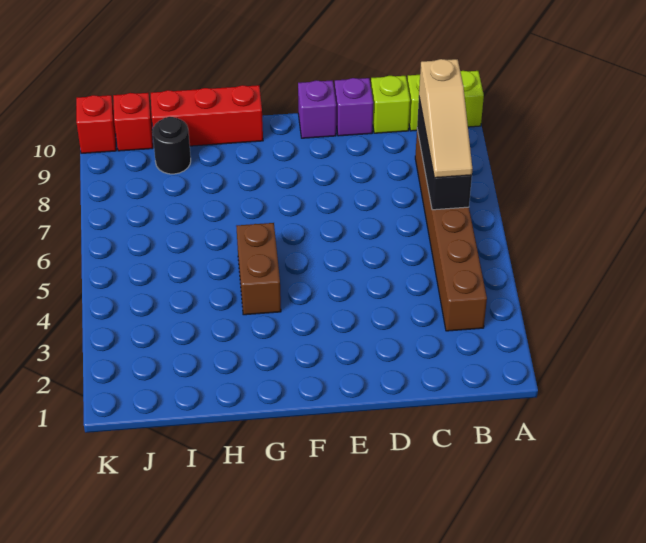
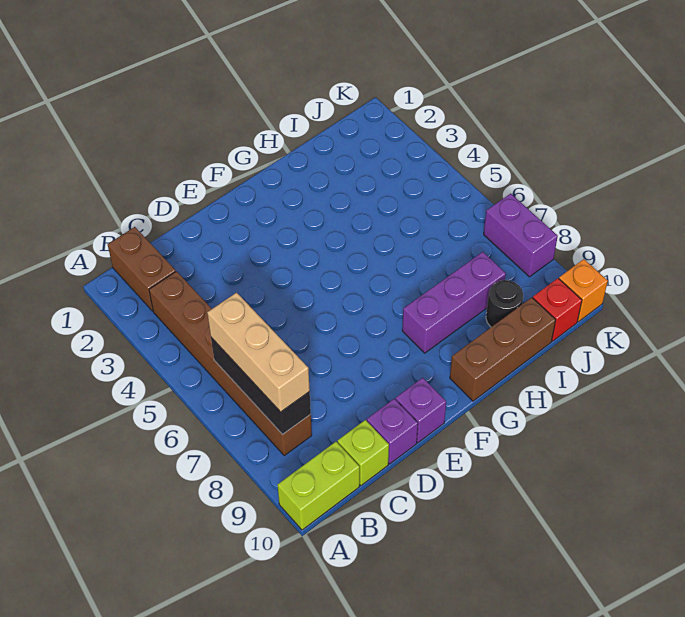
tan 1x3 slope [419,59,472,178] -> tan 1x3 brick [207,293,310,412]
brown 1x2 brick [236,223,281,315] -> brown 1x2 brick moved to [108,227,176,311]
none -> purple 1x3 brick [402,252,506,353]
red 1x3 brick [151,85,263,146] -> brown 1x3 brick [450,297,556,401]
none -> purple 1x2 brick [484,193,558,277]
red 1x1 brick [76,95,116,153] -> orange 1x1 brick [559,259,608,322]

